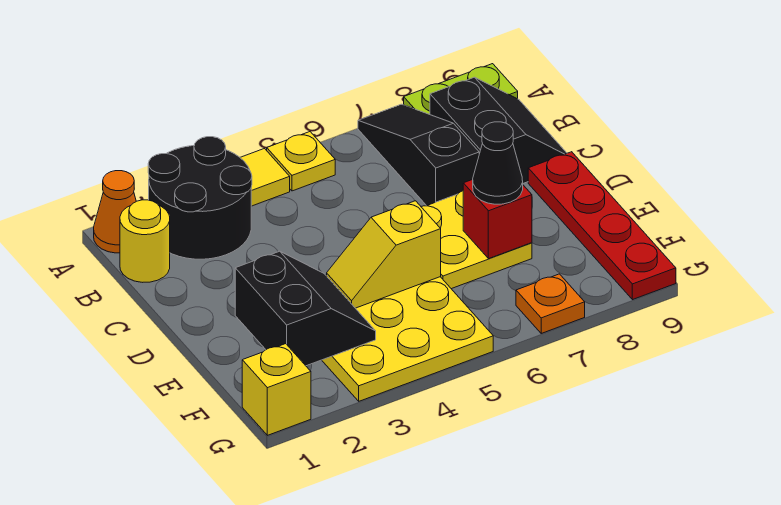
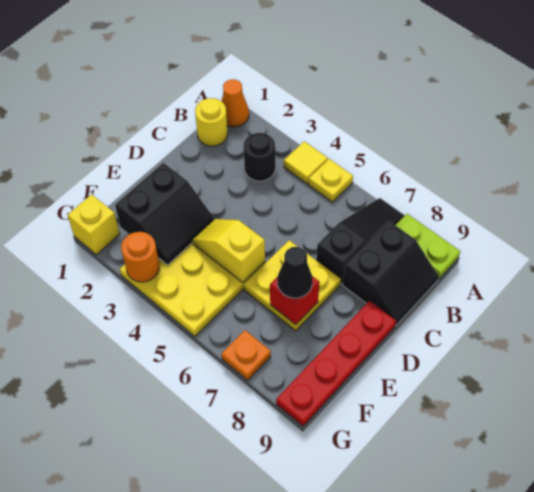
black 2x2 round brick [148,137,252,259] -> black 1x1 round brick [243,133,275,181]
none -> orange 1x1 round brick [121,232,159,282]

